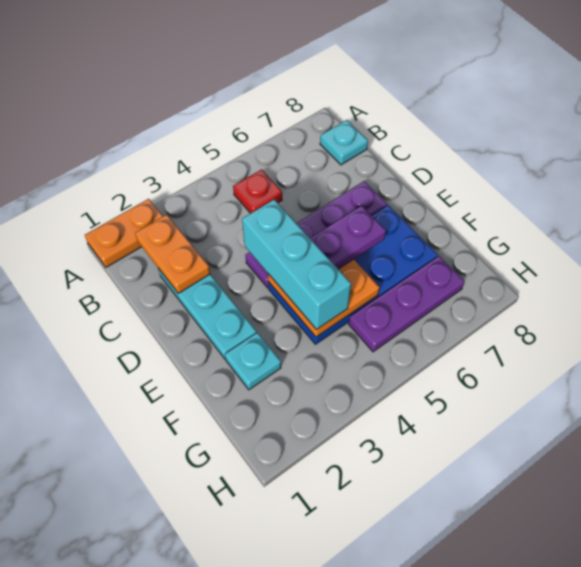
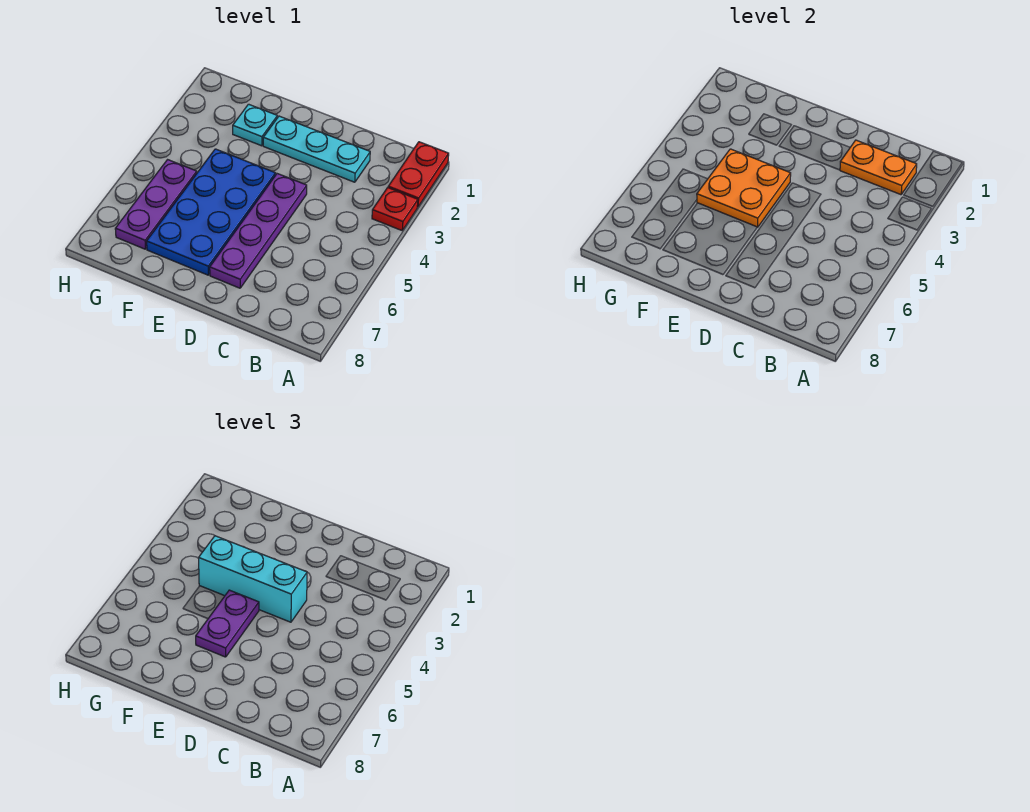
orange 1x2 plate [85,199,163,267] -> red 1x2 plate [388,142,449,207]
red 1x1 plate [233,170,282,213] -> red 1x1 plate moved to [372,188,418,230]
cyan 1x1 plate [320,120,368,165] -> none

